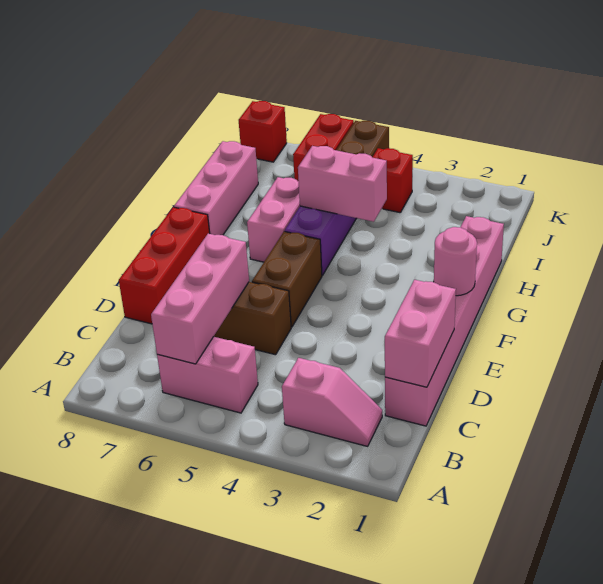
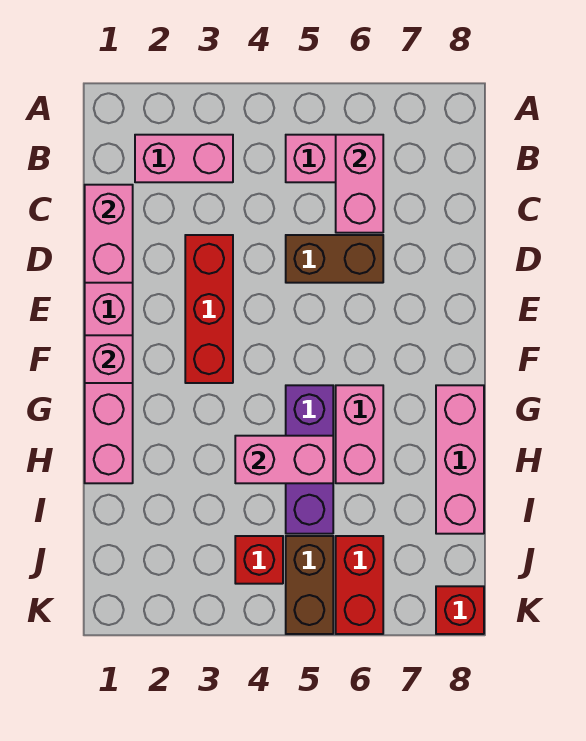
pink 1x2 slope [282,358,382,446] -> pink 1x2 brick [135,135,233,182]
pink 1x3 brick [151,234,249,364] -> pink 1x2 brick [336,135,383,233]
red 1x3 brick [119,207,210,324] -> red 1x3 brick moved to [185,235,233,383]
brown 1x2 brick [252,231,322,327] -> none
pink 1x1 round brick [434,227,477,296] -> pink 1x1 brick [85,335,133,383]

